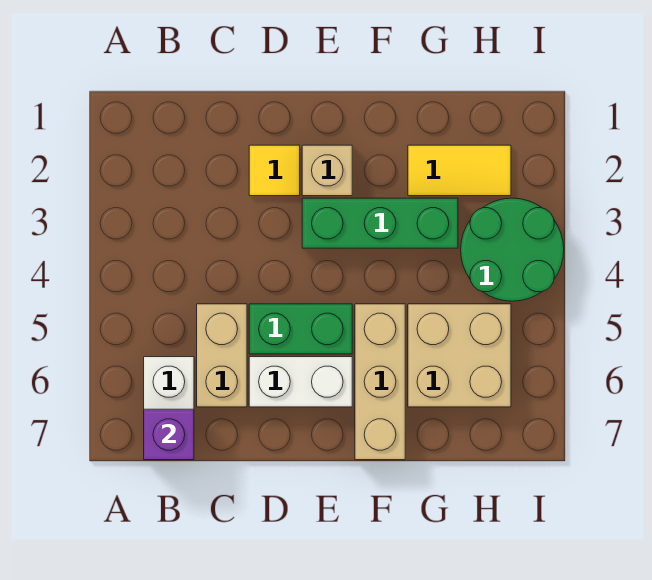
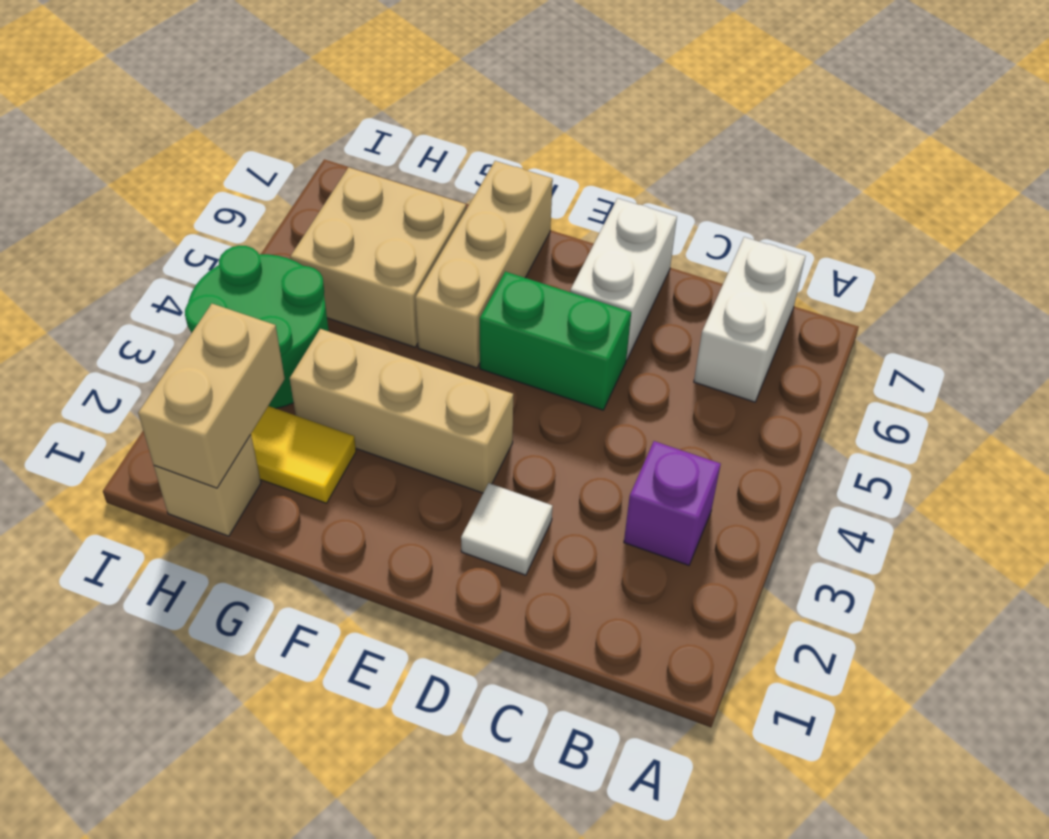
purple 1x1 brick [144,409,194,460] -> purple 1x1 brick moved to [624,441,721,565]
tan 1x2 brick [197,304,247,407] -> tan 1x2 brick moved to [138,304,285,488]
yellow 1x1 tile [249,145,300,196] -> white 1x1 tile [461,483,552,575]
white 1x2 brick [249,357,352,407] -> white 1x2 brick turned to [570,198,677,360]
tan 1x1 brick [302,145,352,196] -> tan 1x1 brick moved to [154,435,261,536]
green 1x3 brick [302,198,458,248] -> tan 1x3 brick [290,329,513,493]

